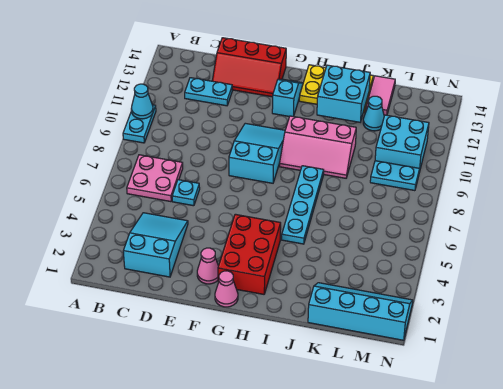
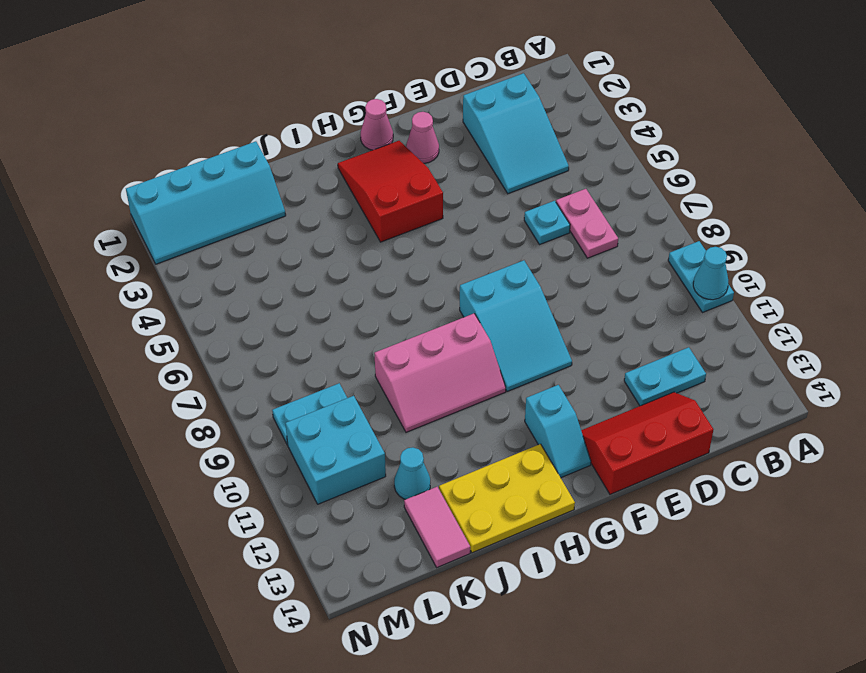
pink 2x2 plate [127,155,183,202] -> pink 1x2 plate [556,189,618,258]
red 2x3 brick [218,214,281,294] -> red 2x3 slope [338,141,443,242]
pink 2x3 slope [280,116,356,178] -> pink 2x3 slope turned to [374,314,506,432]
cyan 1x4 plate [282,166,324,244] -> none
cyan 2x2 brick [317,65,370,122] -> none

